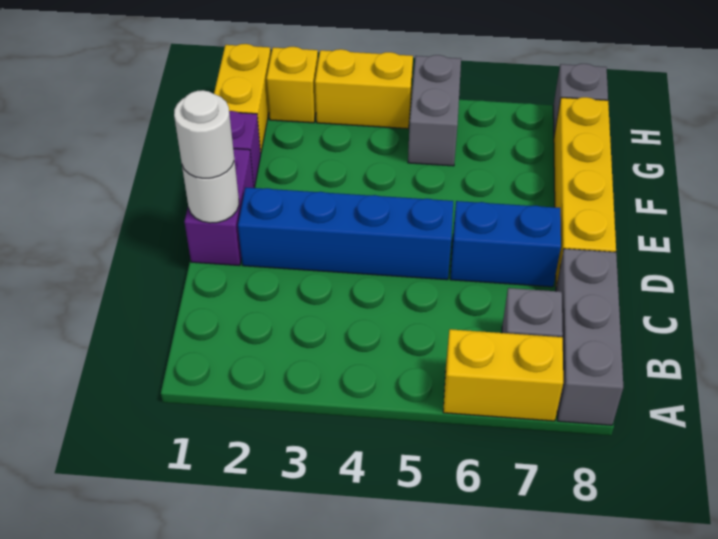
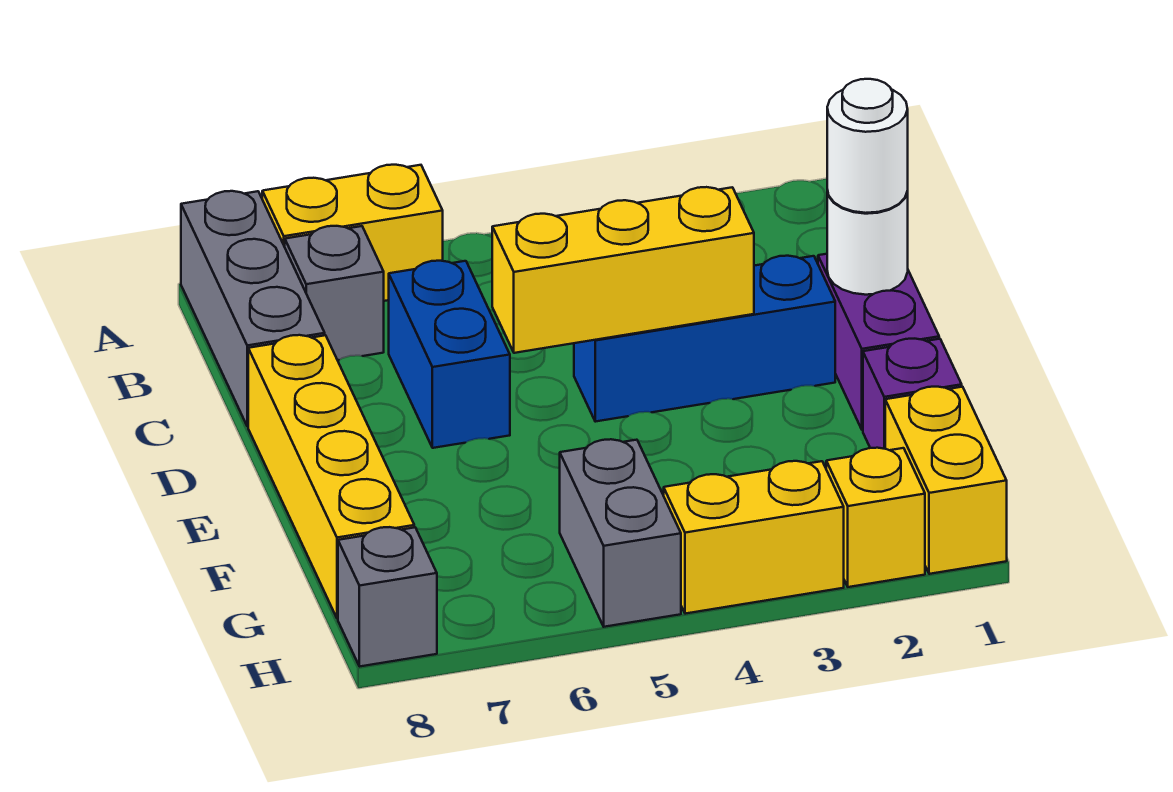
blue 1x4 brick [238,187,453,280] -> blue 1x3 brick [574,256,835,422]
none -> yellow 1x3 brick [492,187,754,353]
blue 1x2 brick [450,201,561,287] -> blue 1x2 brick turned to [389,261,510,448]

